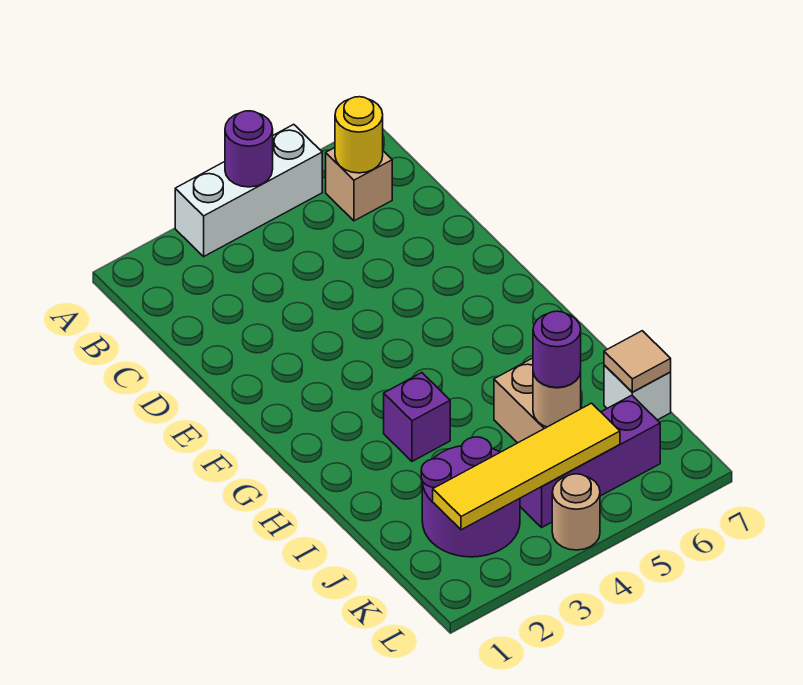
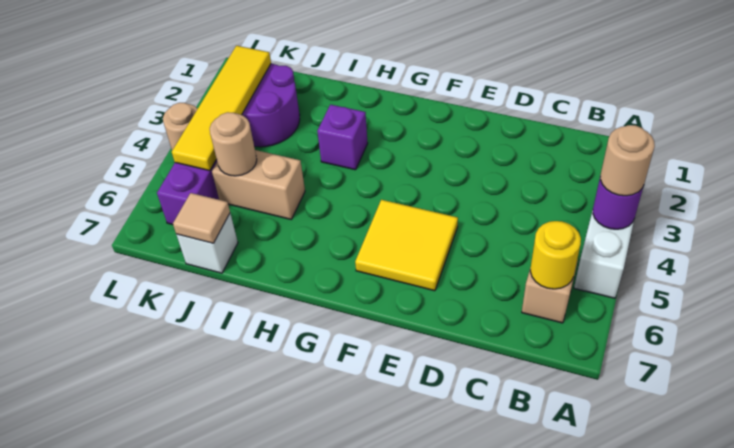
none -> tan 1x1 round brick [600,125,655,196]
none -> yellow 2x2 tile [355,200,458,291]
purple 1x1 round brick [533,311,581,388] -> none

